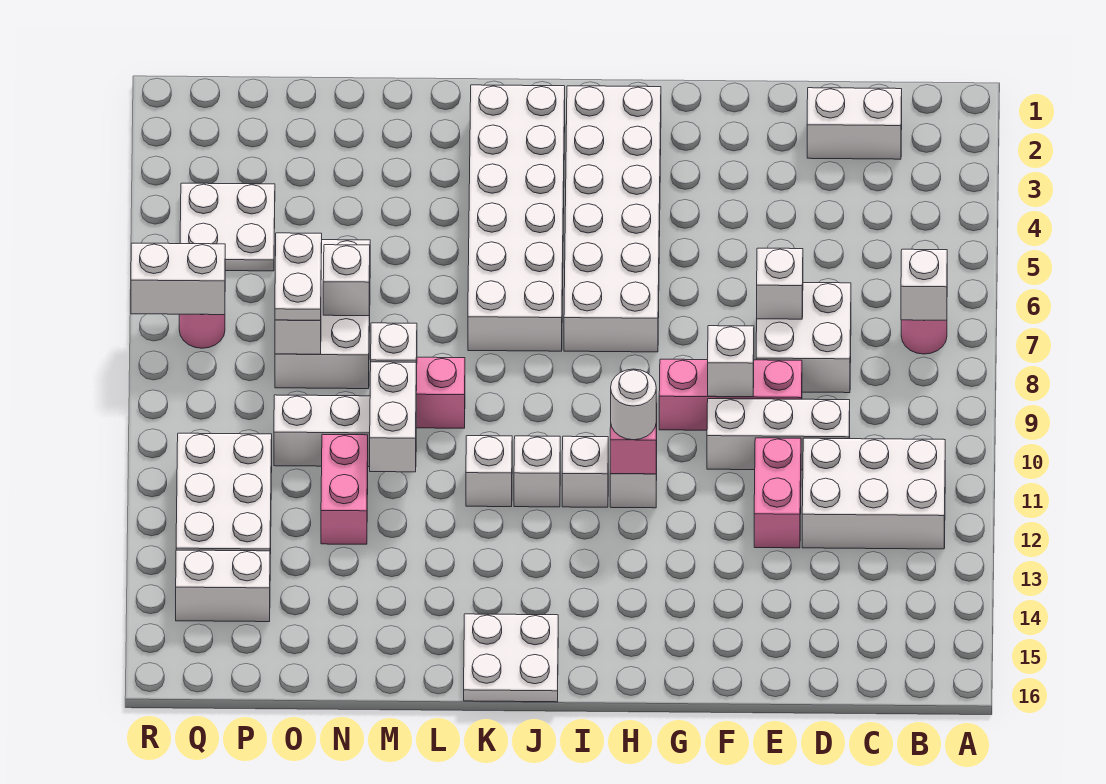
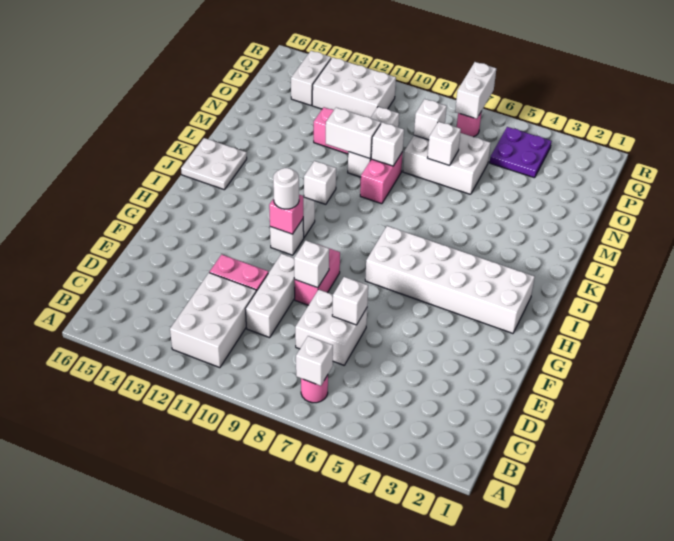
white 1x2 brick [807,88,902,159] -> none
pink 1x3 brick [659,359,802,430] -> pink 1x2 brick [295,248,340,305]
white 2x6 brick [468,85,565,351] -> none
white 1x1 brick [514,436,560,507] -> none
white 1x2 plate [275,233,322,320] -> none
white 2x2 plate [180,183,275,271] -> purple 2x2 plate [490,127,552,178]

